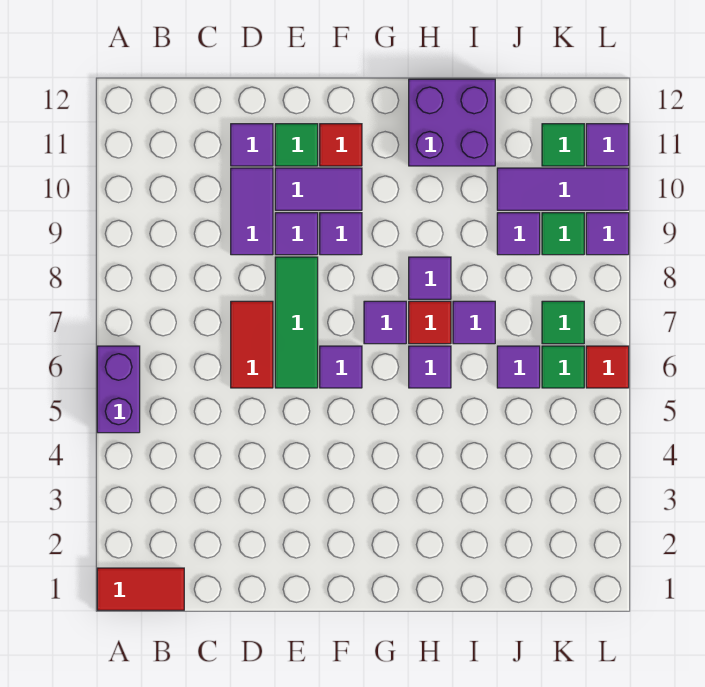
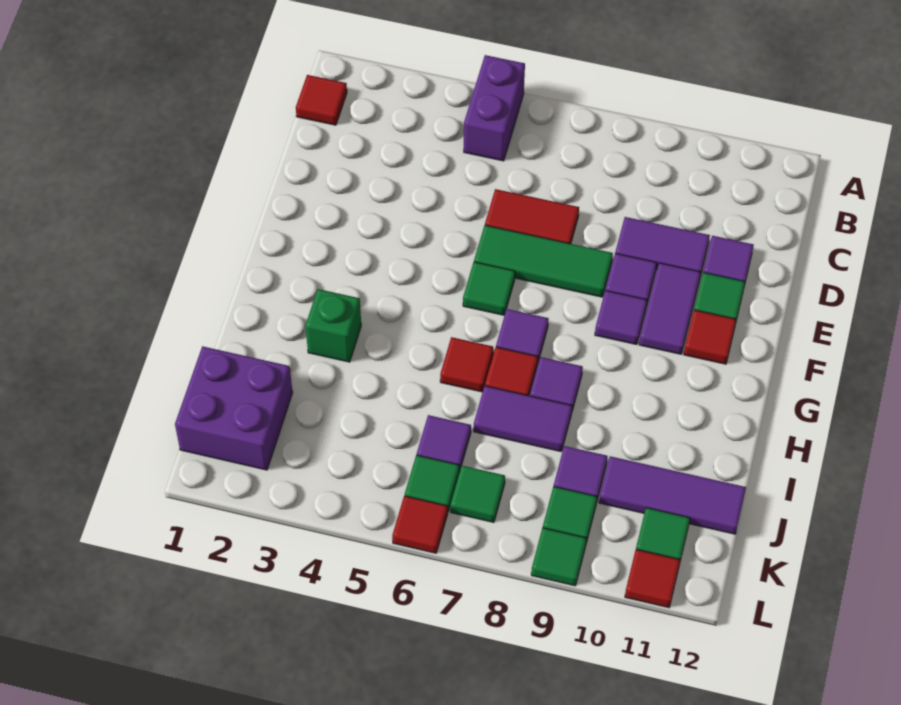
red 1x2 tile [97,568,184,610] -> red 1x1 tile [296,75,347,125]
purple 1x2 brick [97,346,140,433] -> purple 1x2 brick turned to [464,55,525,161]
purple 1x1 tile [320,346,362,388] -> green 1x1 tile [463,262,515,315]
none -> green 1x1 brick [305,289,361,362]
purple 1x1 tile [409,346,451,388] -> red 1x1 tile [440,337,493,392]
purple 2x2 brick [409,79,495,166] -> purple 2x2 brick moved to [175,346,293,470]
purple 1x1 tile [453,301,495,344] -> purple 1x2 tile [474,386,572,452]
purple 1x3 tile [497,168,629,210] -> purple 1x3 tile turned to [599,456,746,534]
purple 1x1 tile [586,213,629,255] -> green 1x1 tile [531,528,587,586]
purple 1x1 tile [586,124,629,166] -> red 1x1 tile [625,549,680,608]

